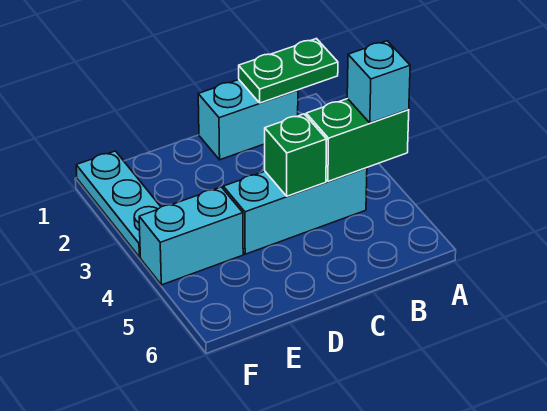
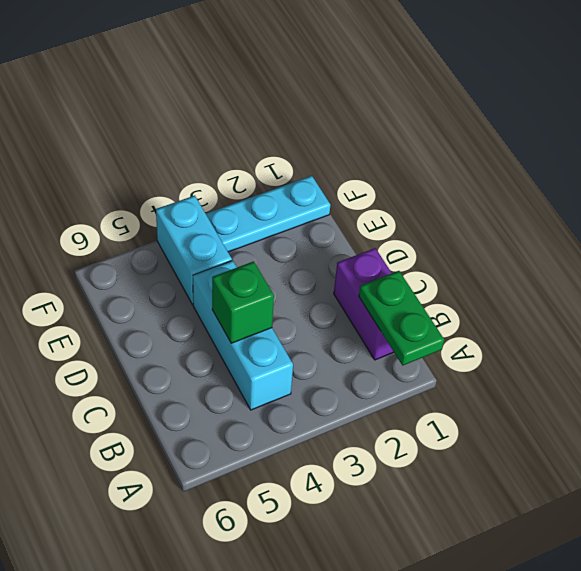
green 1x2 brick [306,99,409,182] -> none
cyan 1x1 brick [347,41,410,123] -> none
cyan 1x2 brick [198,80,298,160] -> purple 1x2 brick [334,248,394,360]

